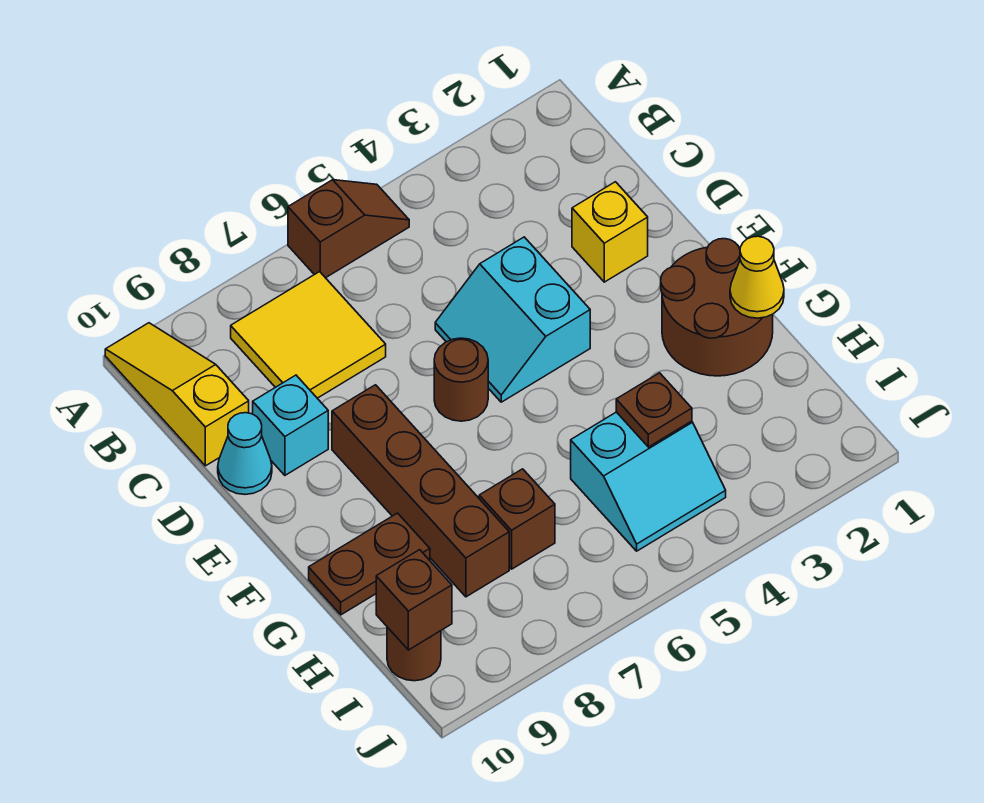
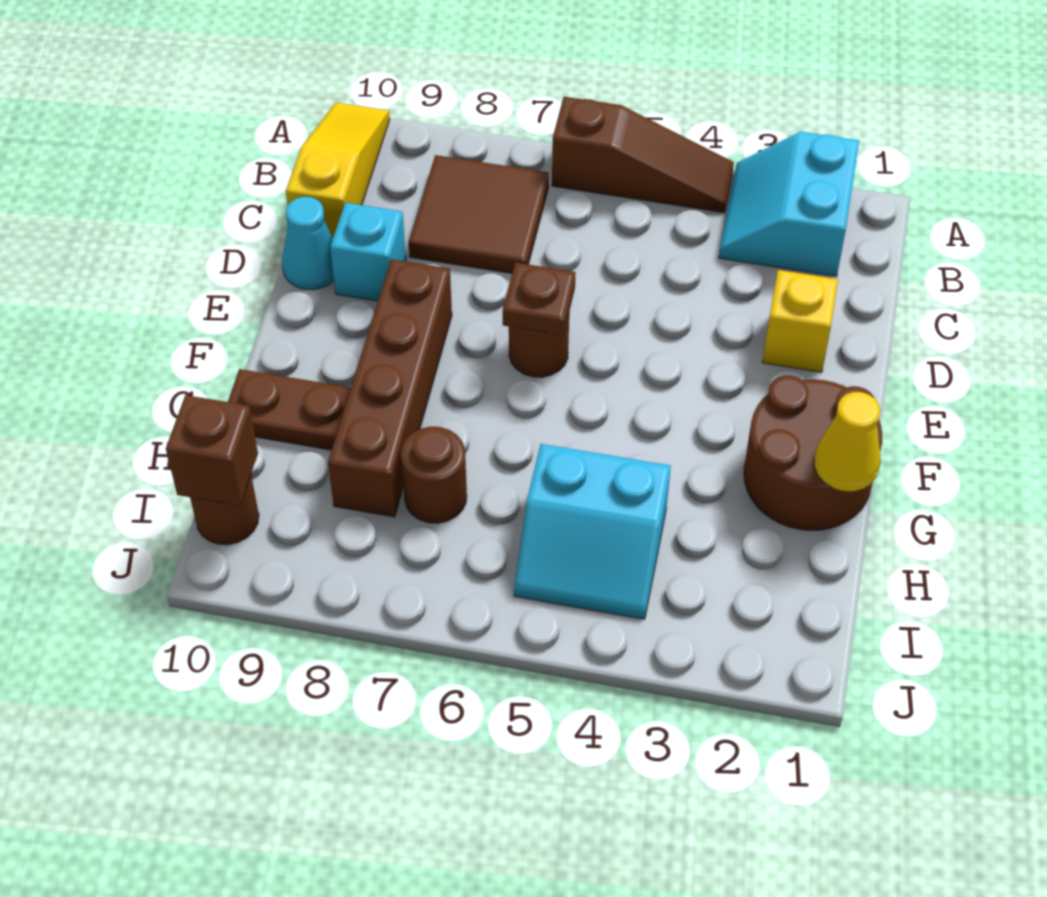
brown 1x2 slope [288,180,409,278] -> brown 1x3 slope [552,97,734,212]
yellow 2x2 tile [231,272,386,398] -> brown 2x2 tile [409,155,549,273]
cyan 2x2 slope [435,237,590,402] -> cyan 2x2 slope moved to [719,132,859,276]
brown 1x1 plate [616,373,692,447] -> brown 1x1 plate moved to [503,263,576,335]
brown 1x1 brick [479,469,555,569] -> brown 1x1 round brick [401,427,467,523]

